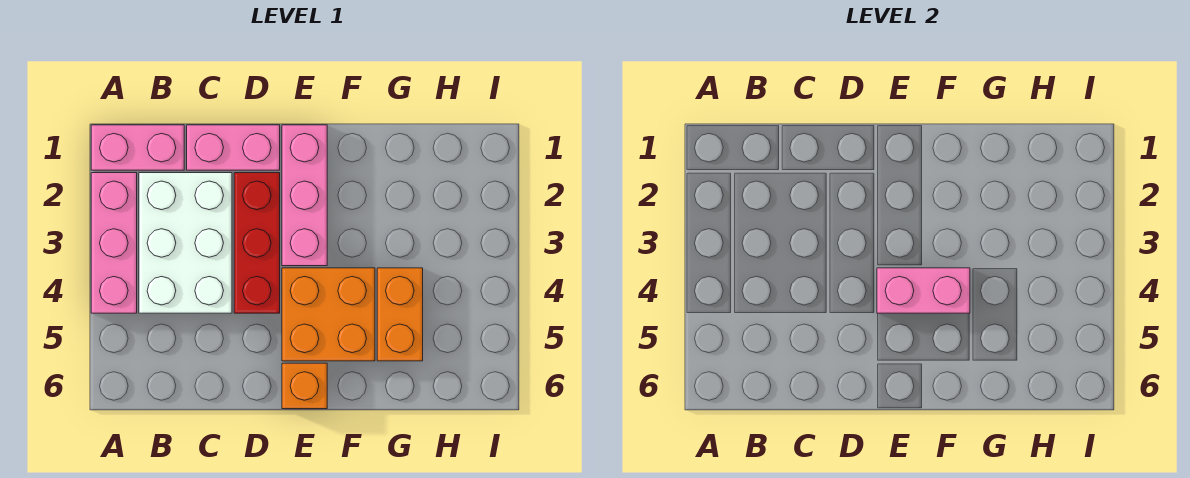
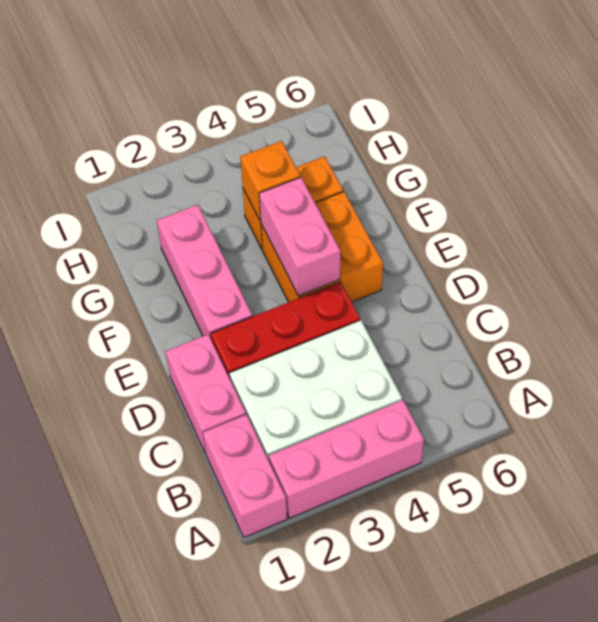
pink 1x3 brick [282,125,327,266] -> pink 1x3 brick turned to [157,205,252,338]
orange 1x1 brick [282,363,327,409] -> orange 1x1 brick moved to [240,141,300,221]

